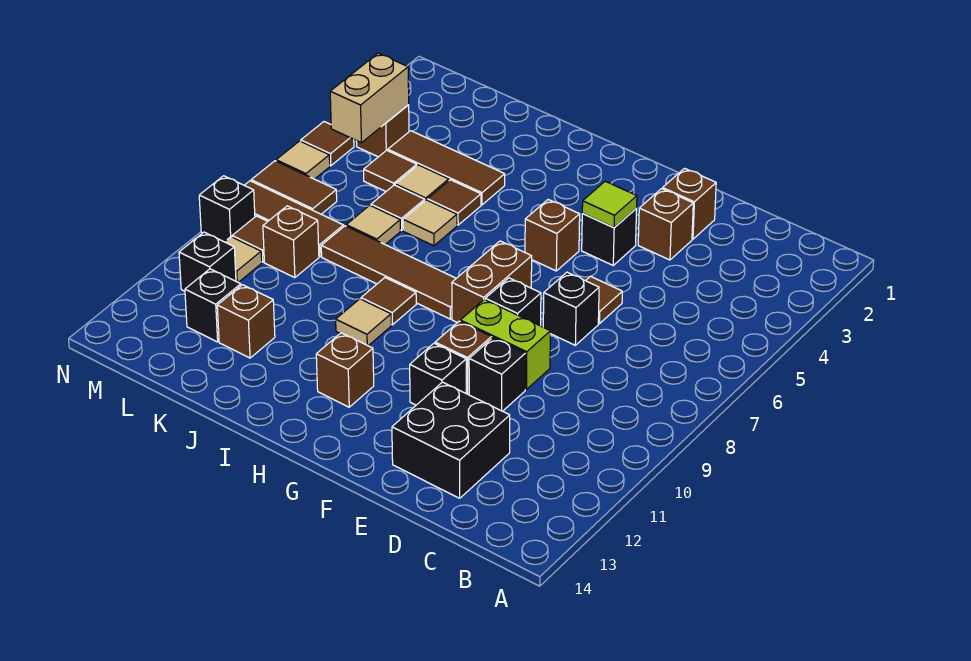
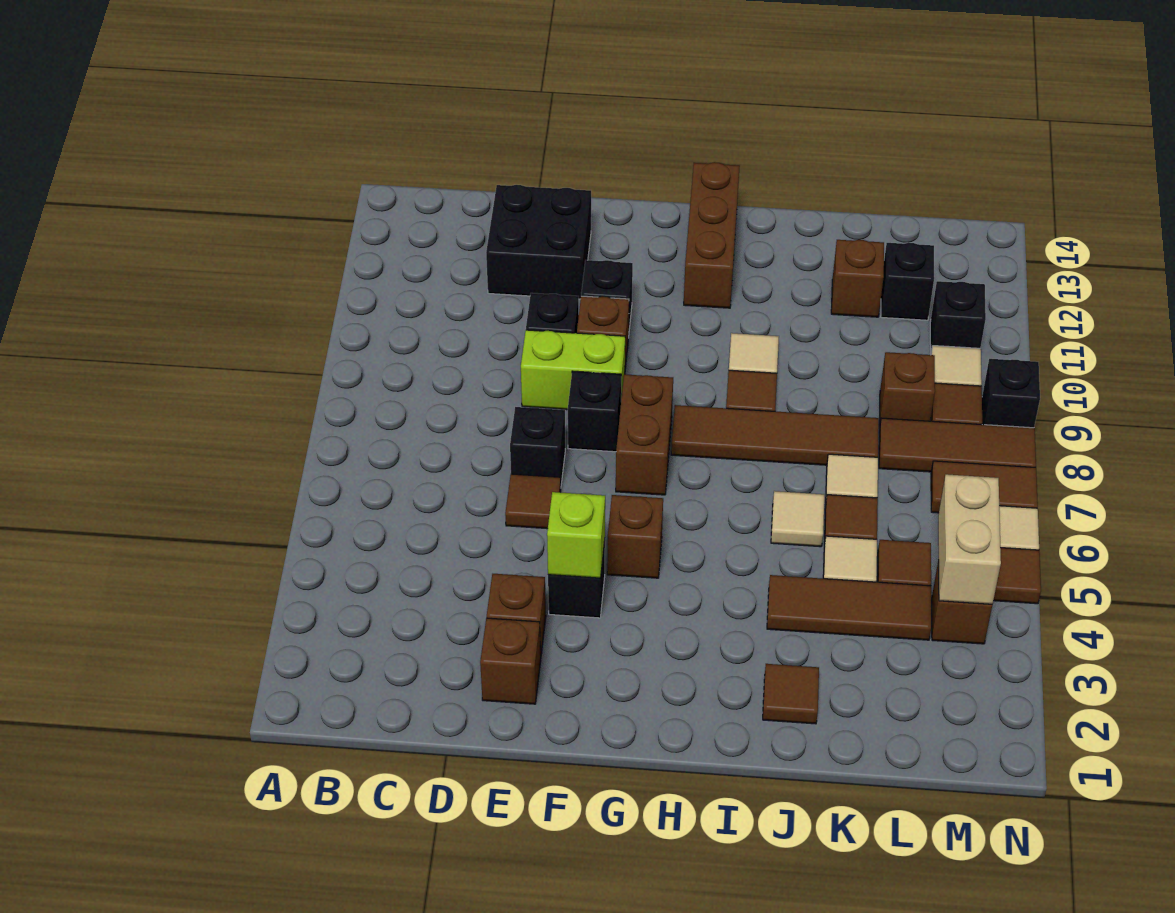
lime 1x1 tile [582,181,637,228] -> lime 1x1 brick [547,492,605,578]
brown 1x1 brick [316,333,374,407] -> brown 1x3 brick [684,162,740,308]
brown 1x1 tile [427,180,481,225] -> brown 1x1 tile moved to [763,664,819,724]

